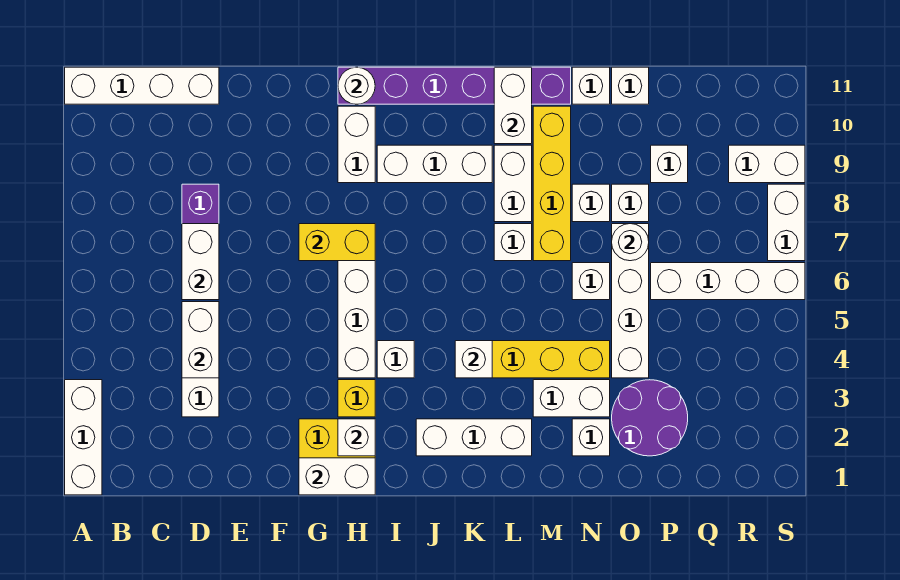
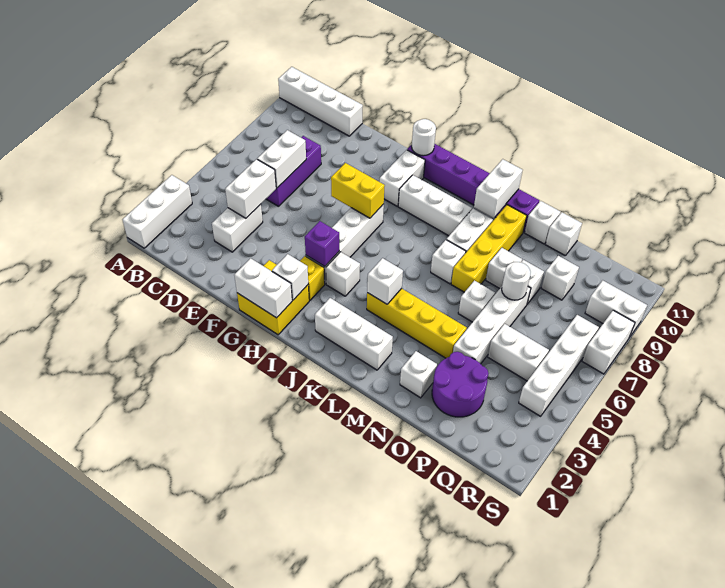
none -> purple 1x1 brick [305,221,339,267]
white 1x2 brick [533,380,610,417] -> white 1x2 brick moved to [488,324,549,381]
white 1x4 brick [651,263,805,300] -> white 1x4 brick turned to [519,315,599,416]

